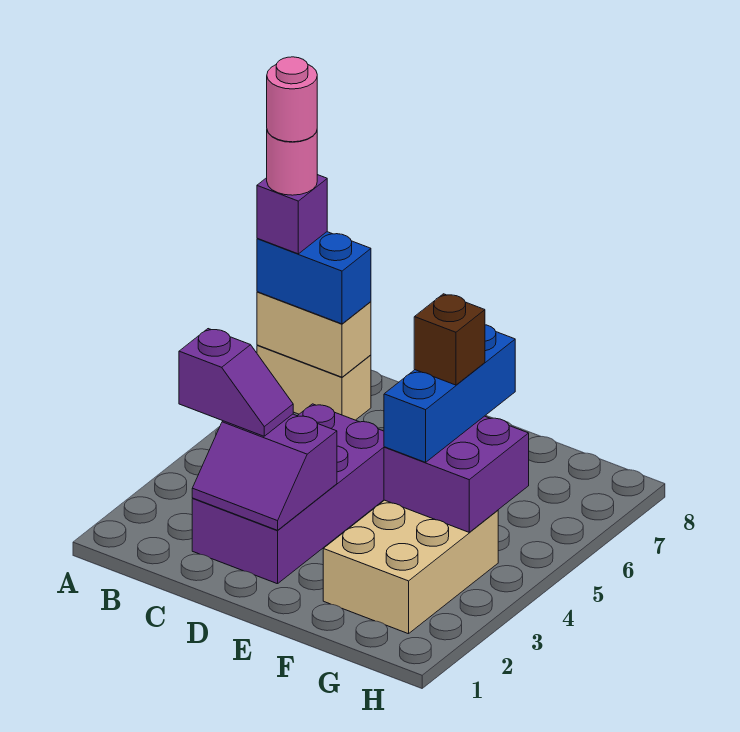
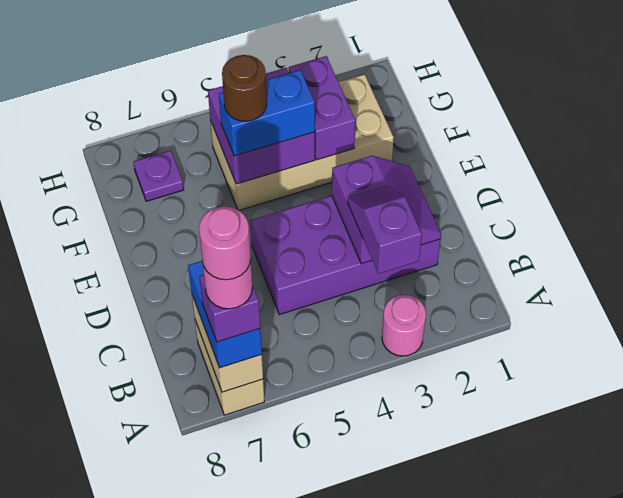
none -> pink 1x1 round brick [382,295,426,356]
tan 2x3 brick [323,500,498,634] -> tan 2x4 brick [210,74,394,210]
none -> purple 1x2 brick [289,56,355,160]
blue 1x3 brick [384,325,515,462] -> blue 1x2 brick [219,70,315,156]
brown 1x1 brick [414,294,485,385] -> brown 1x1 round brick [222,55,267,121]
none -> purple 1x1 plate [133,150,184,201]

